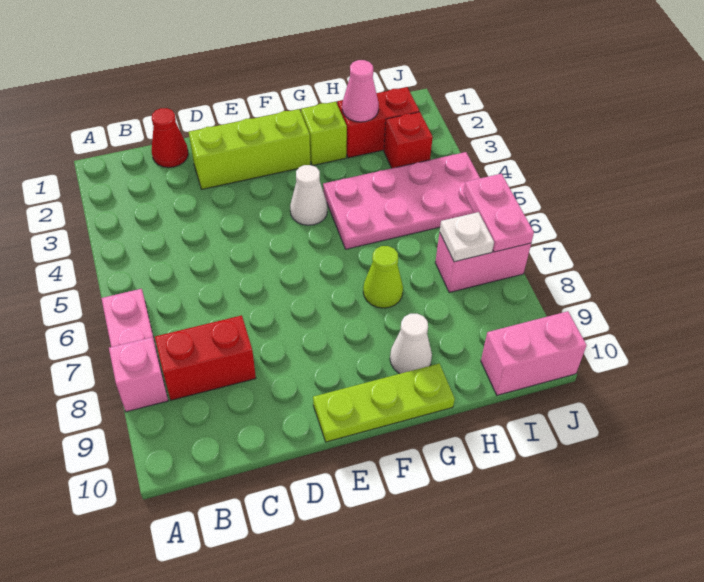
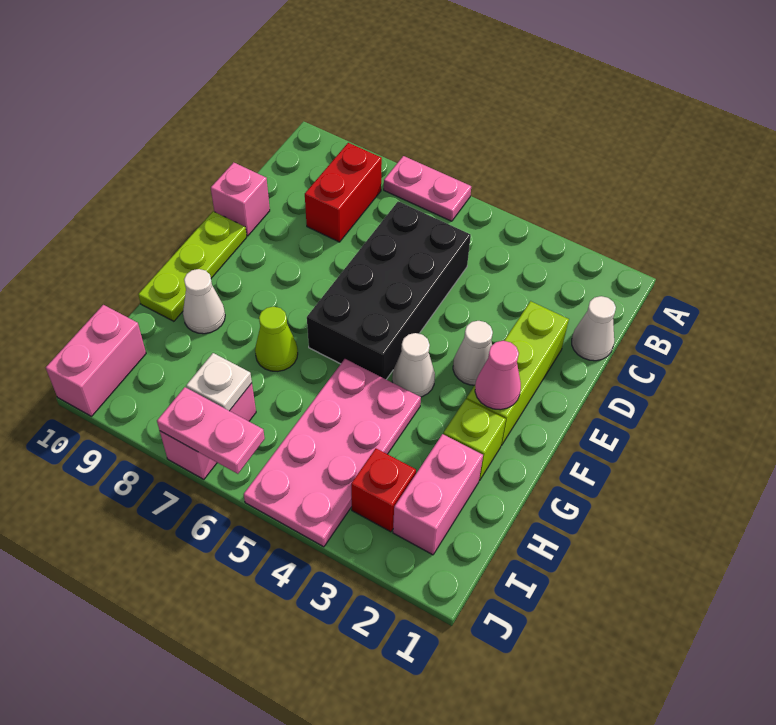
pink 1x1 brick [109,337,168,412] -> pink 1x1 brick moved to [211,162,270,236]
red 1x1 cone [152,108,188,168] -> white 1x1 cone [572,296,616,361]
none -> black 2x4 brick [307,201,471,379]
none -> white 1x1 cone [453,321,493,385]
red 1x2 brick [338,87,419,158] -> pink 1x2 brick [393,434,483,555]
pink 1x1 cone [342,60,379,122] -> pink 1x1 cone moved to [475,341,521,410]

